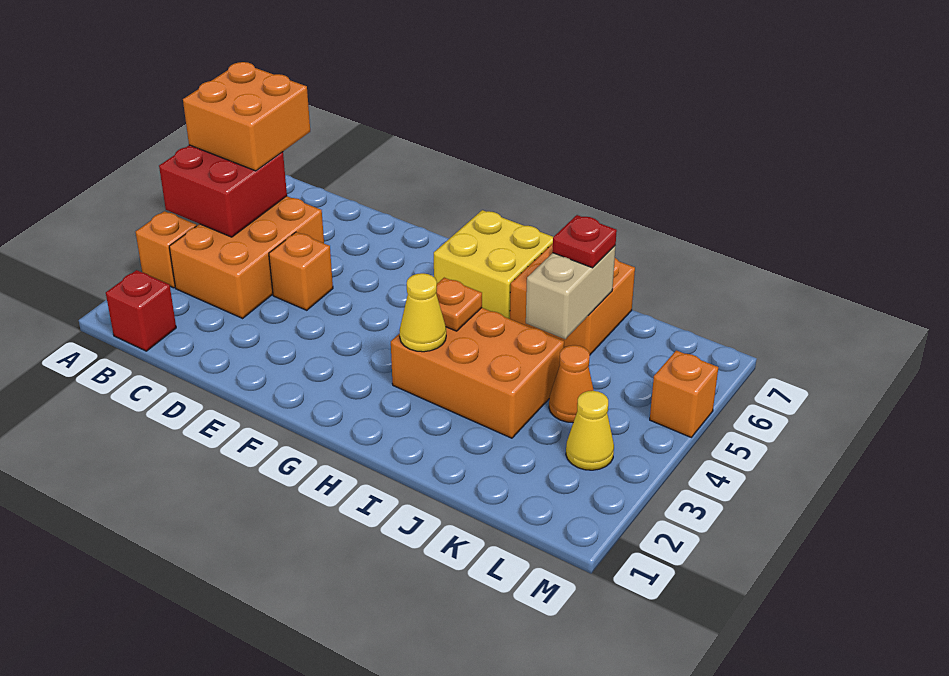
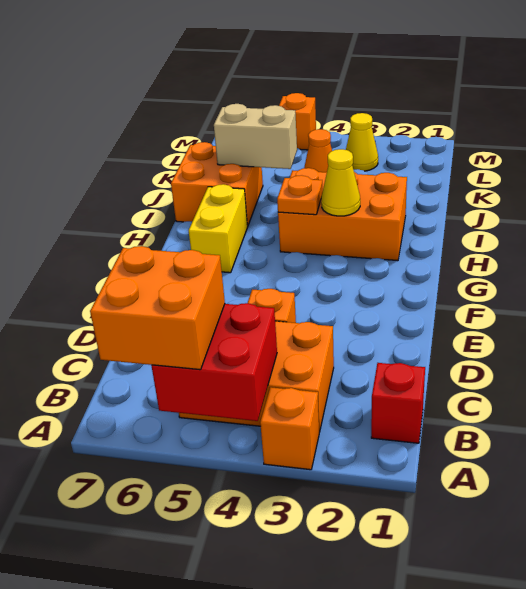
yellow 2x2 brick [434,210,553,319] -> yellow 1x2 brick [189,184,248,273]
orange 2x3 brick [391,308,564,438] -> orange 2x3 brick turned to [278,168,407,261]
red 1x1 plate [553,215,617,268] -> none

